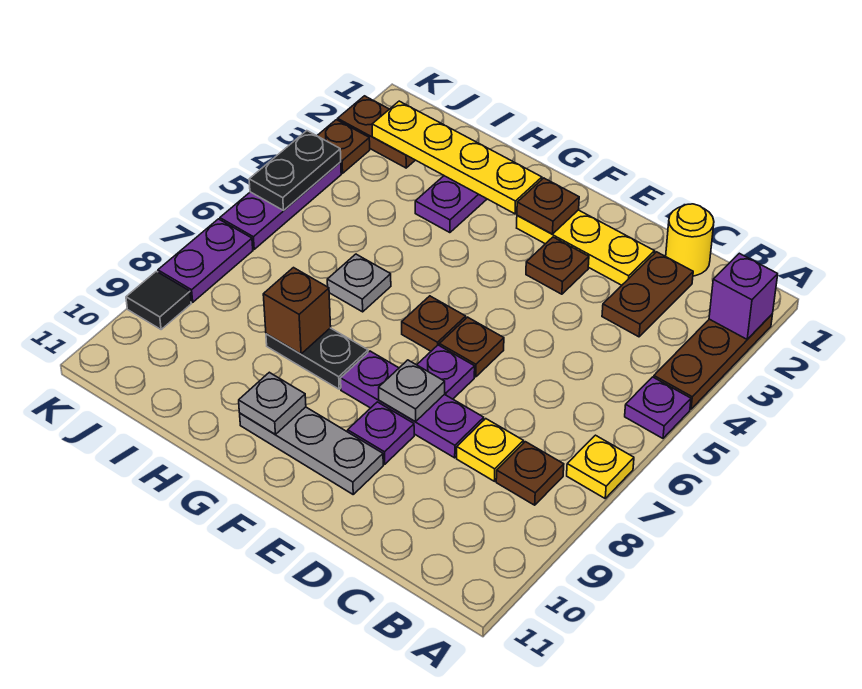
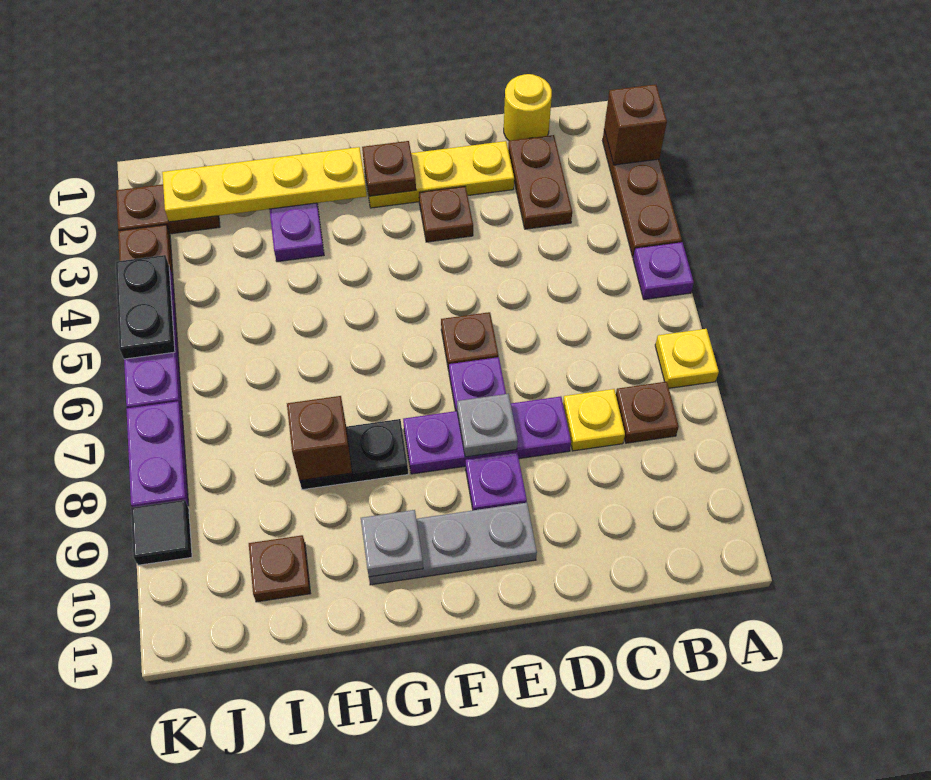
purple 1x1 brick [709,253,778,339] -> brown 1x1 brick [604,84,667,165]
brown 1x1 plate [402,296,466,351] -> brown 1x1 plate moved to [249,535,310,602]
grey 1x1 plate [327,254,391,312] -> none

